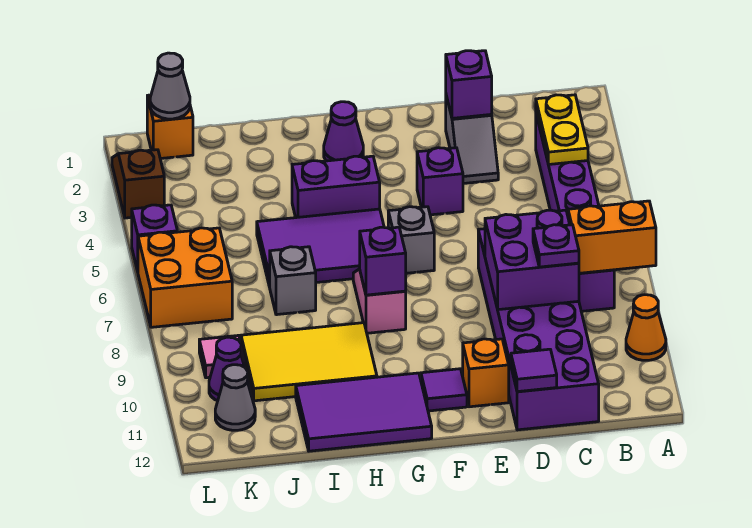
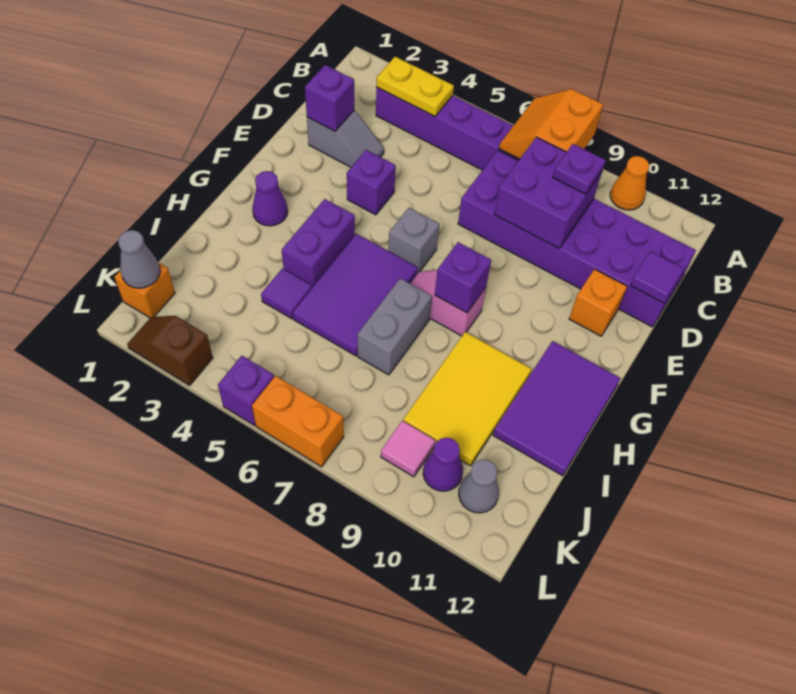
purple 1x1 tile [421,369,467,411] -> purple 1x1 tile moved to [261,268,312,319]
grey 1x1 brick [270,247,316,315] -> grey 1x2 brick [357,278,432,375]
orange 2x2 brick [138,228,232,327] -> orange 1x2 brick [252,376,344,467]

